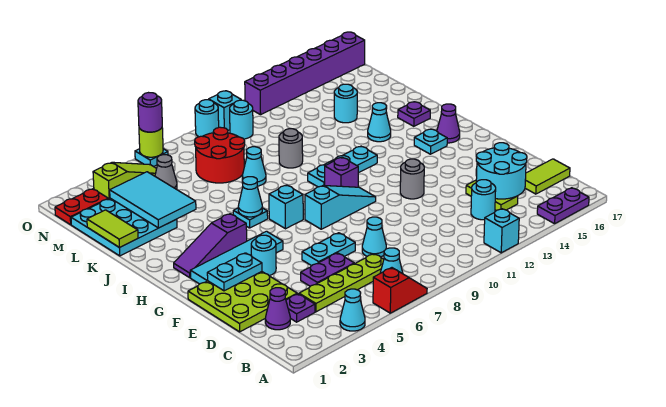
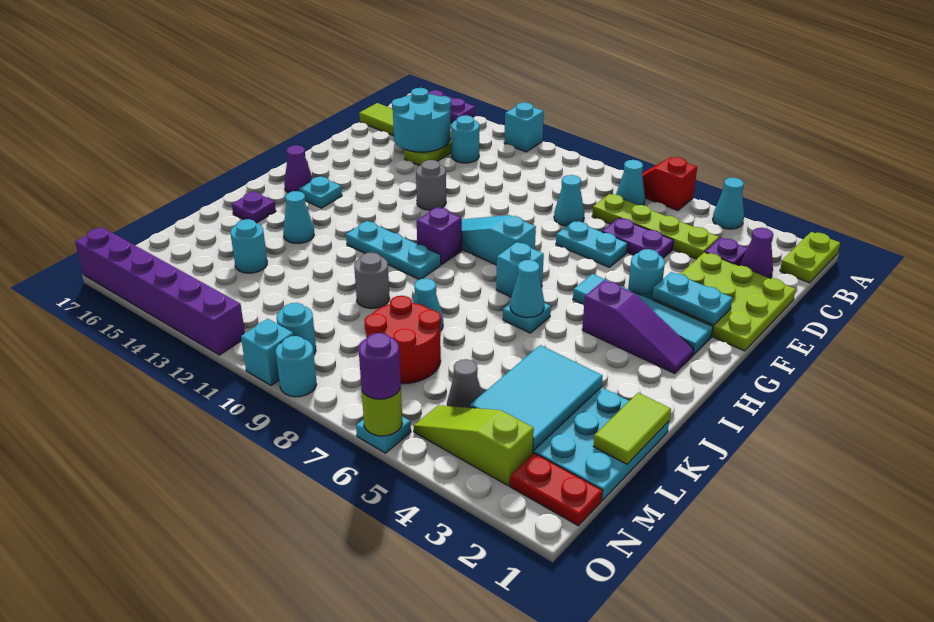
none -> lime 1x2 plate [780,232,840,283]

